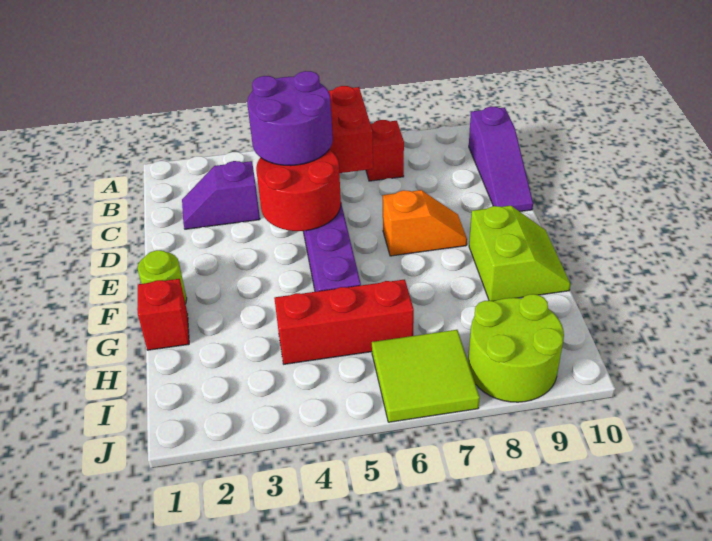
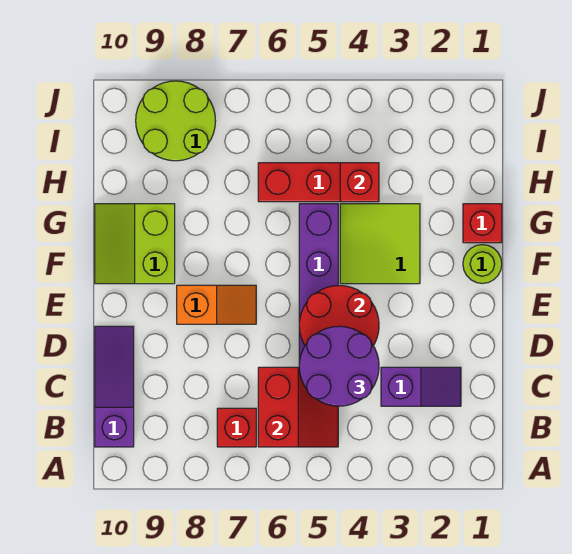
orange 1x2 slope [383,190,467,256] -> orange 1x2 slope turned to [177,285,256,324]
none -> red 1x1 brick [340,163,379,202]
lime 2x2 tile [372,330,480,422] -> lime 2x2 tile moved to [340,204,420,284]

